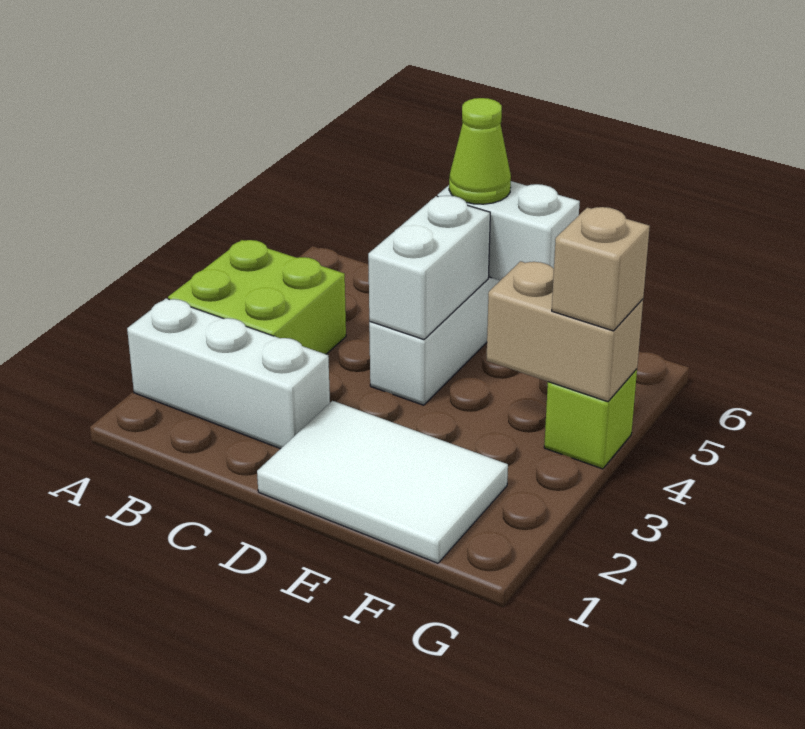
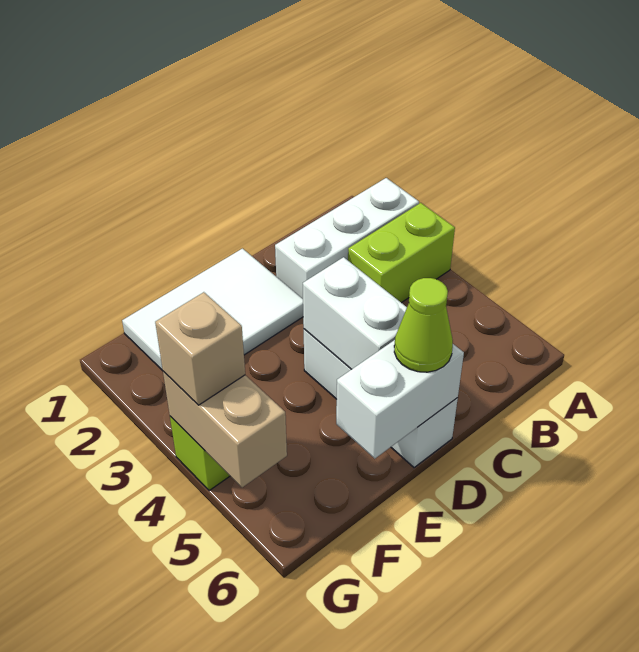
lime 2x2 brick [168,240,346,354] -> lime 1x2 brick [348,203,455,303]
tan 1x2 brick [486,261,643,402] -> tan 1x2 brick turned to [163,371,287,488]

